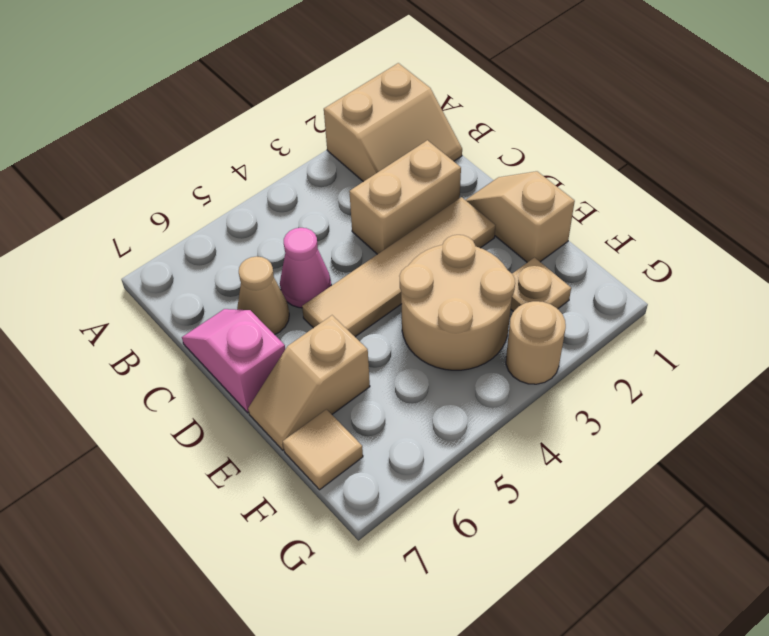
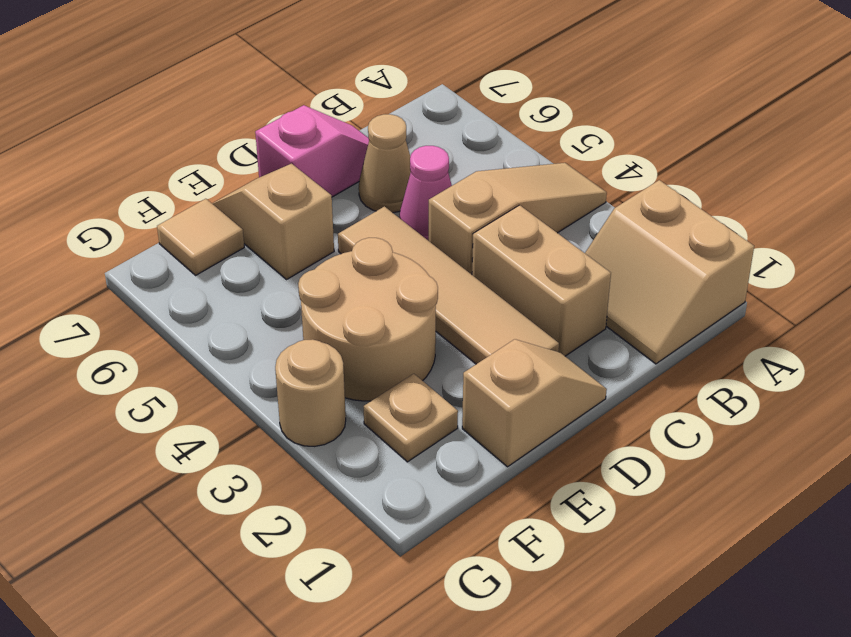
none -> tan 1x3 slope [429,163,607,275]

